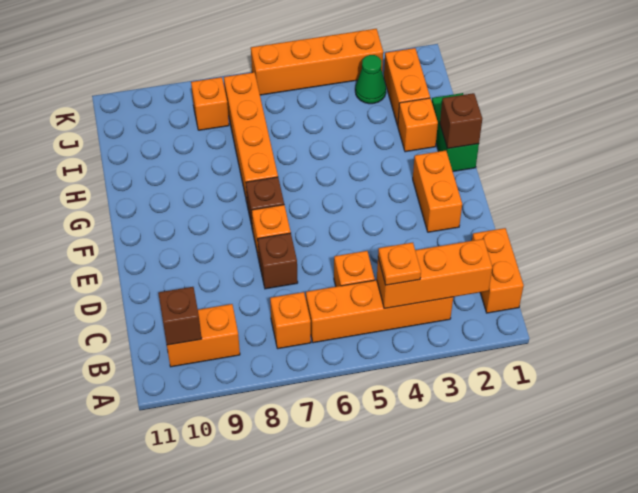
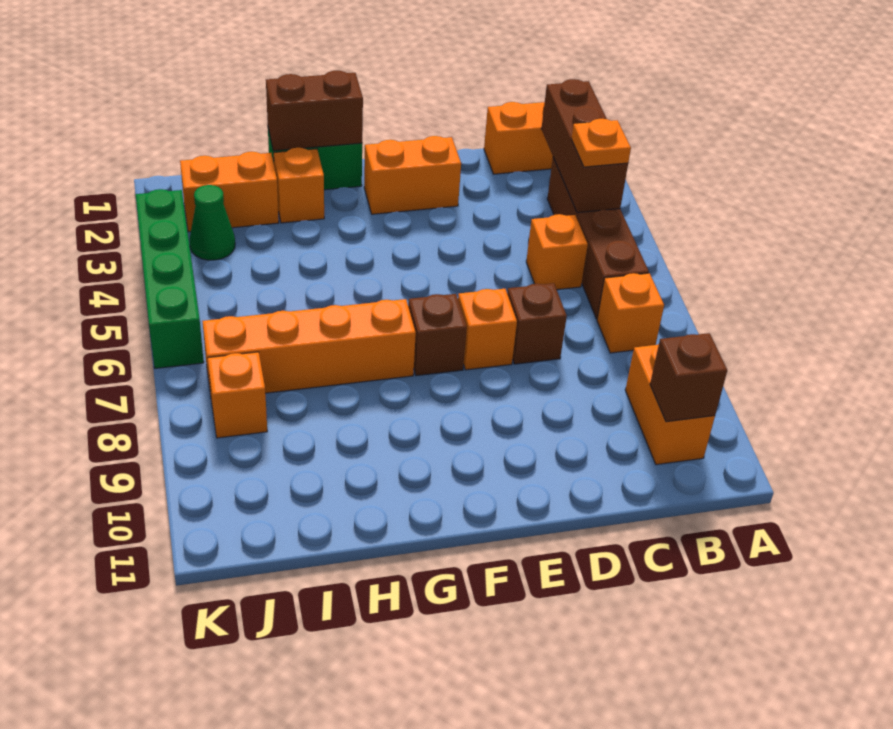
orange 1x3 brick [377,239,493,309] -> brown 1x3 brick [541,79,628,213]
orange 1x4 brick [306,280,453,343] -> brown 1x4 brick [547,158,649,319]
brown 1x1 brick [440,93,482,148] -> brown 1x2 brick [266,71,363,151]
orange 1x4 brick [251,29,383,95] -> green 1x4 brick [136,189,204,368]

